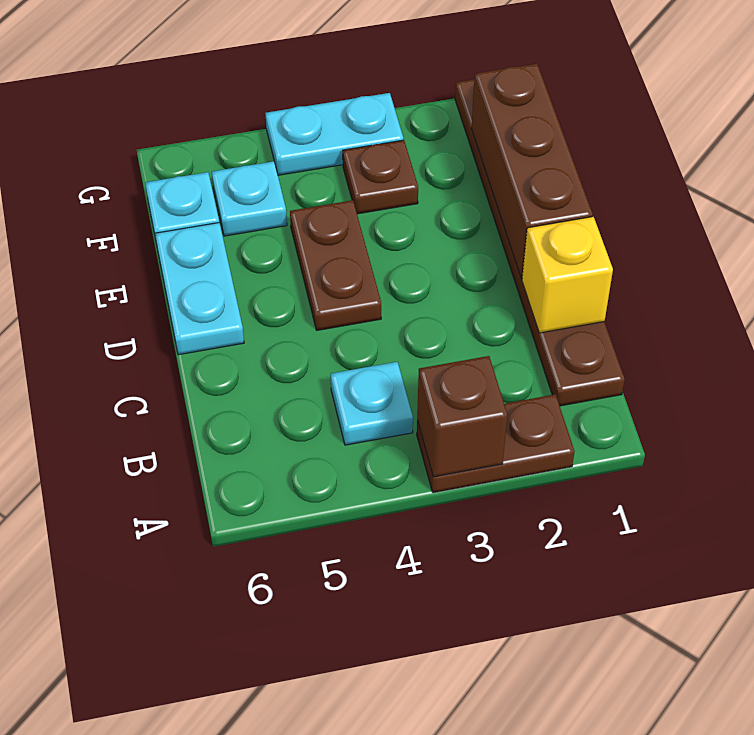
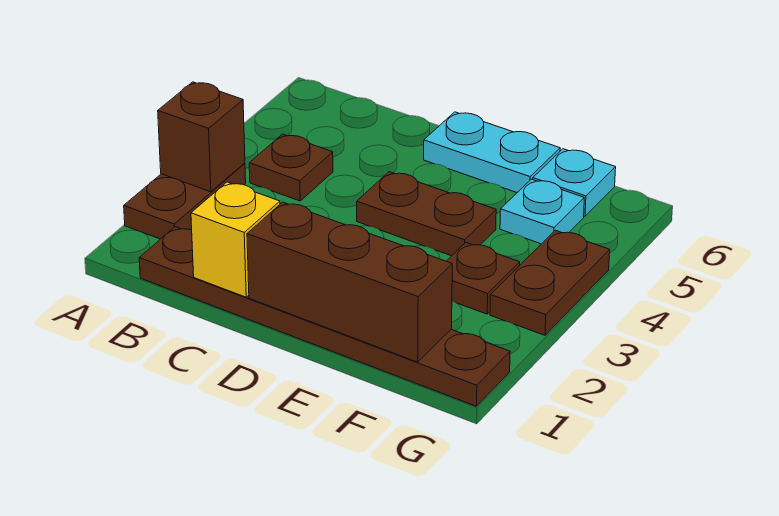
cyan 1x1 plate [331,362,413,445] -> brown 1x1 plate [249,134,333,201]
cyan 1x2 plate [265,93,403,175] -> brown 1x2 plate [490,230,610,335]

